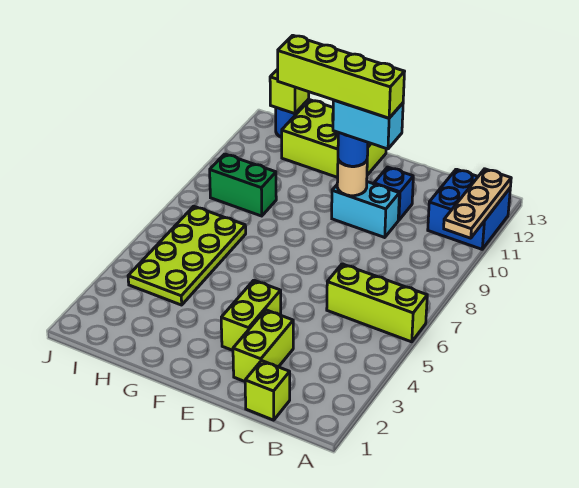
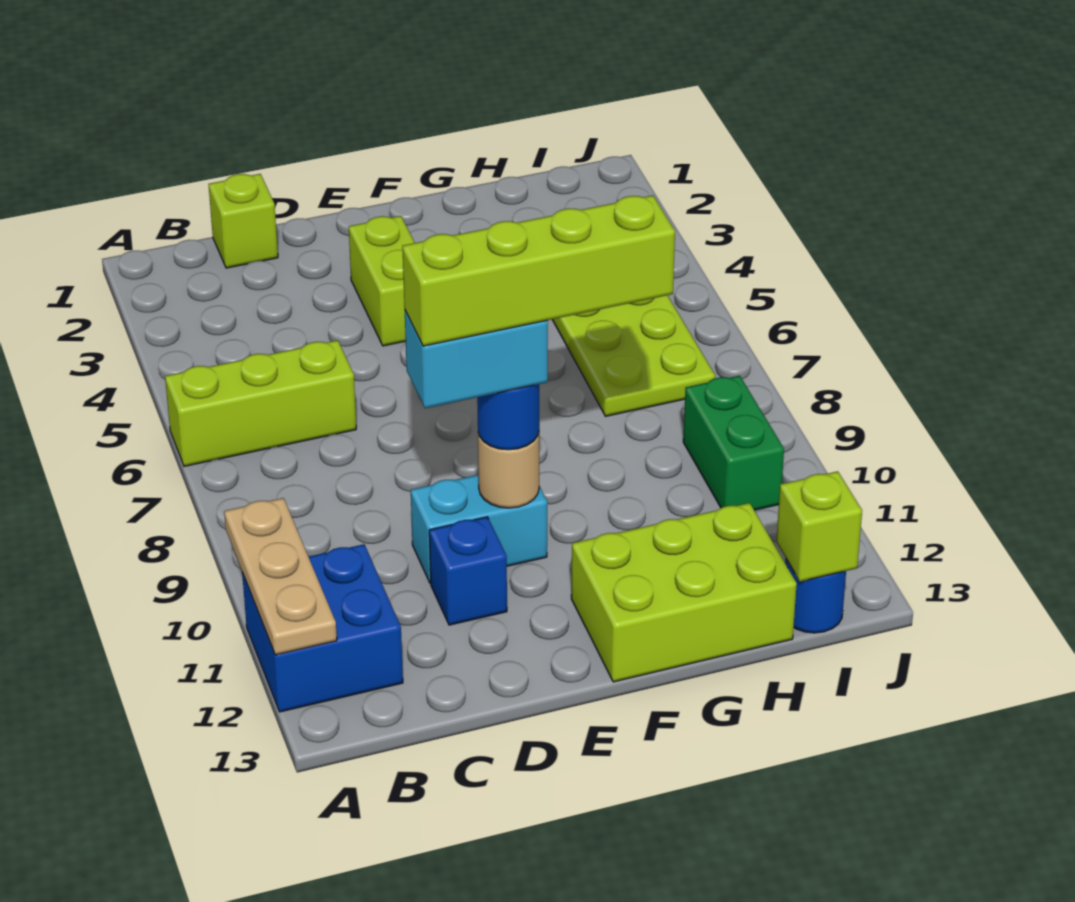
lime 1x2 brick [233,310,293,381] -> none
green 1x2 brick [210,154,276,216] -> green 1x2 brick turned to [683,376,784,510]

